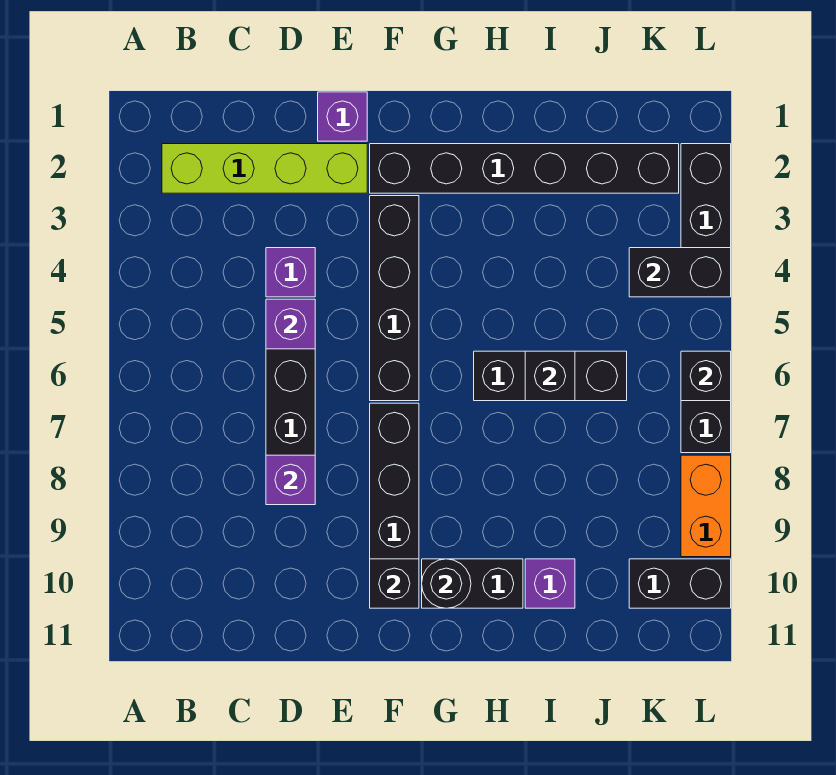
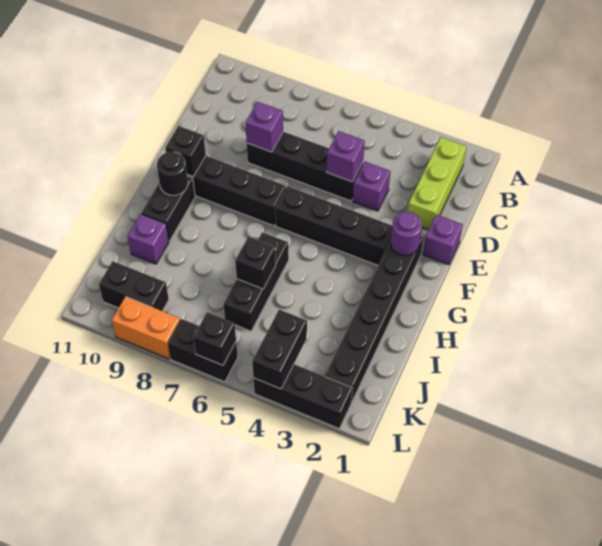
lime 1x4 brick [162,144,367,193] -> lime 1x3 brick [408,137,466,230]
none -> purple 1x1 round brick [391,212,422,256]
black 1x2 brick [629,559,731,608] -> black 1x2 brick turned to [99,261,169,311]

